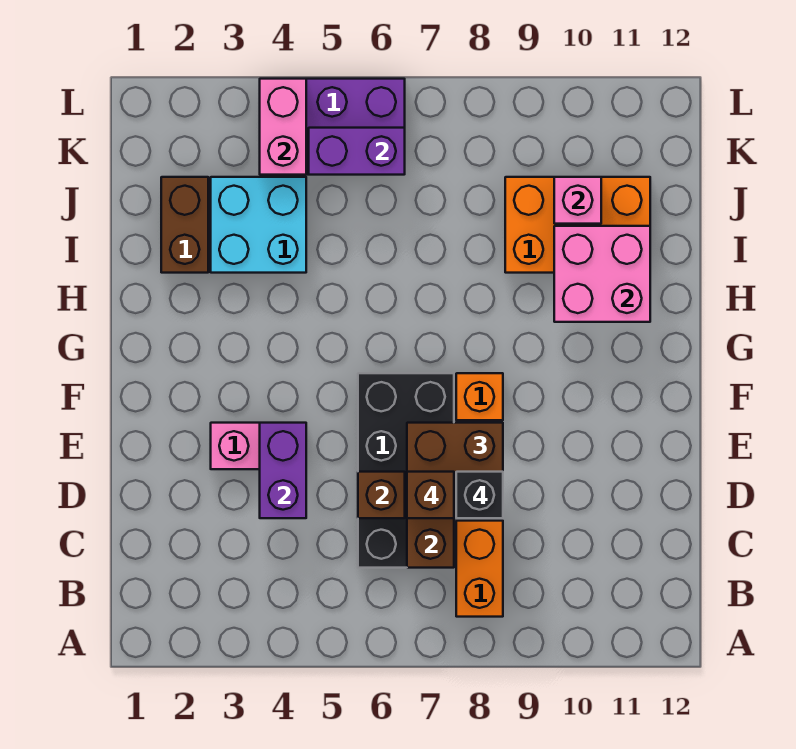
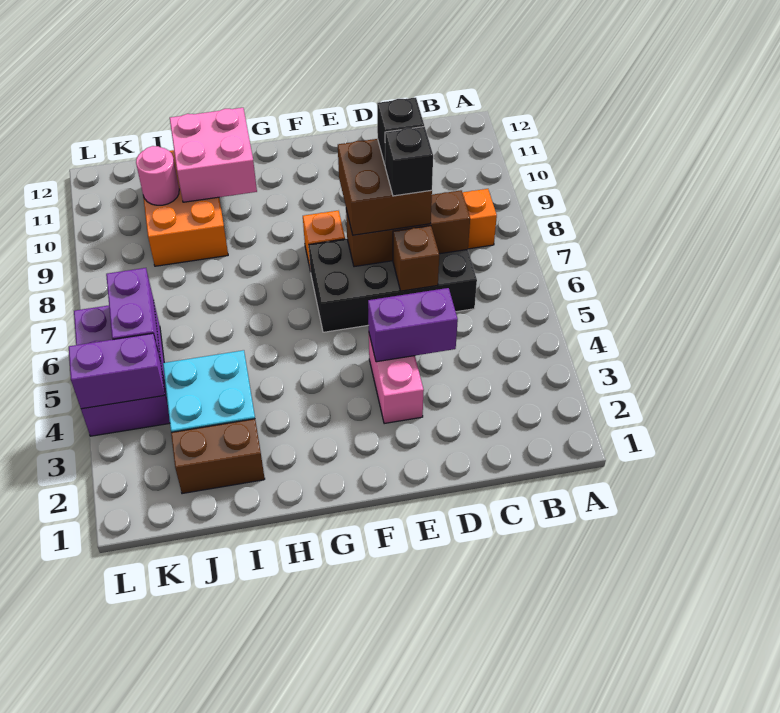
brown 1x1 brick [407,472,454,518] -> black 1x1 brick [385,127,433,196]
pink 1x1 brick [554,177,601,224] -> pink 1x1 round brick [136,146,179,205]
pink 1x2 brick [260,79,306,175] -> purple 1x2 brick [69,333,164,409]

